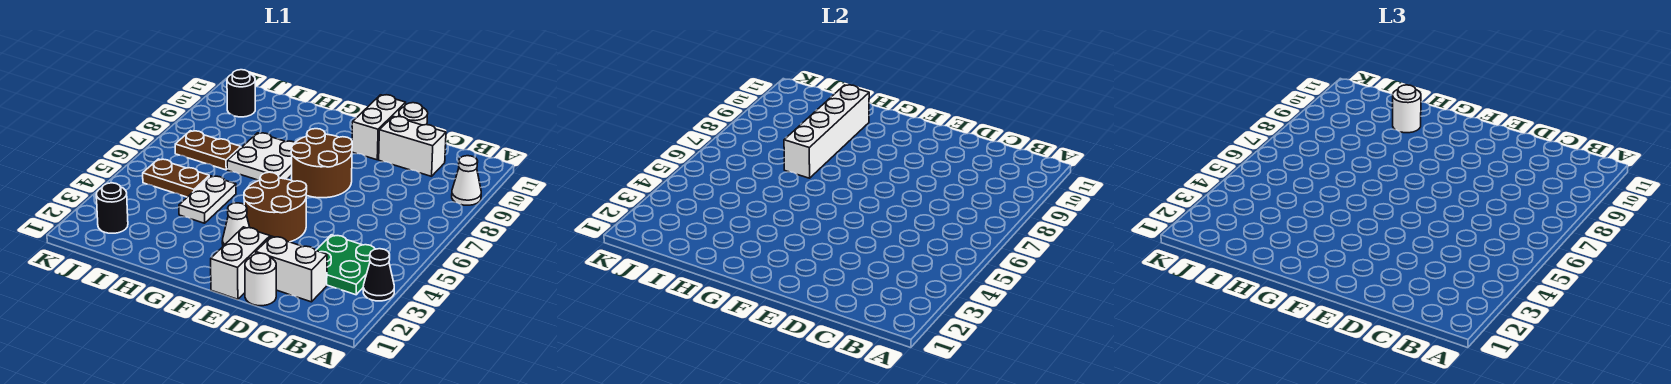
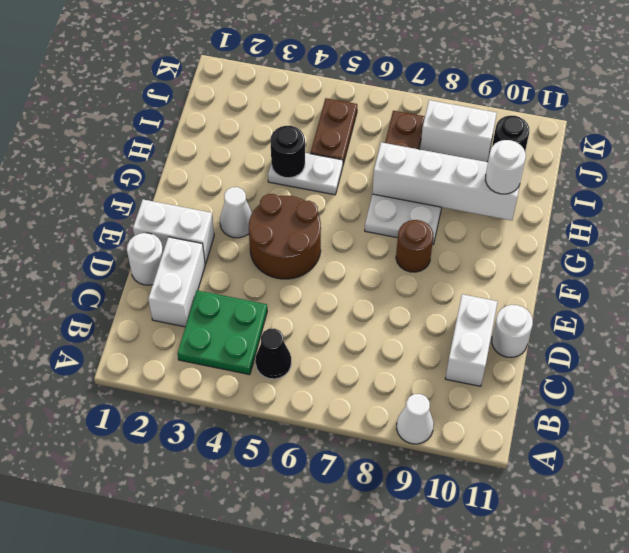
black 1x1 cone [363,249,394,301] -> black 1x1 cone moved to [255,328,291,379]
brown 2x2 round brick [291,129,352,198] -> brown 1x1 round brick [396,220,433,272]
white 1x2 brick [352,95,406,160] -> white 1x2 brick moved to [420,100,497,162]
black 1x1 round brick [96,183,128,233] -> black 1x1 round brick moved to [270,126,305,178]

